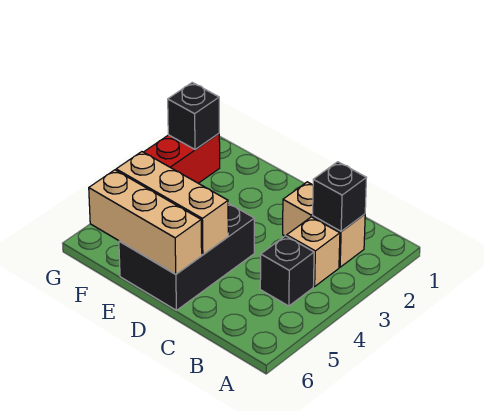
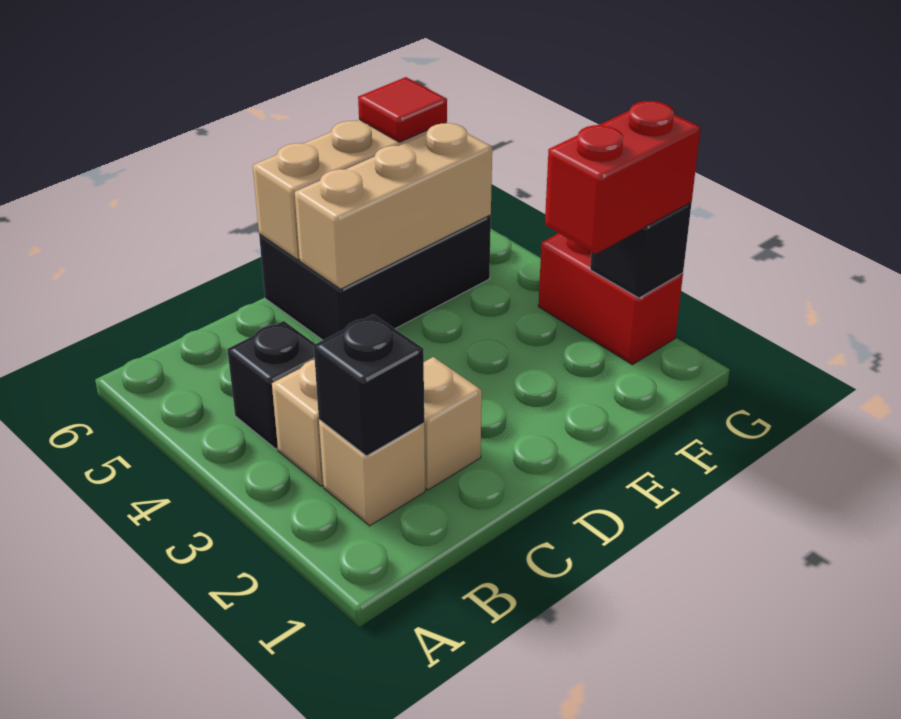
black 2x3 brick [119,203,254,310] -> black 2x3 brick turned to [259,215,491,340]
none -> red 1x2 brick [545,101,701,254]
none -> red 1x1 tile [358,77,447,142]

